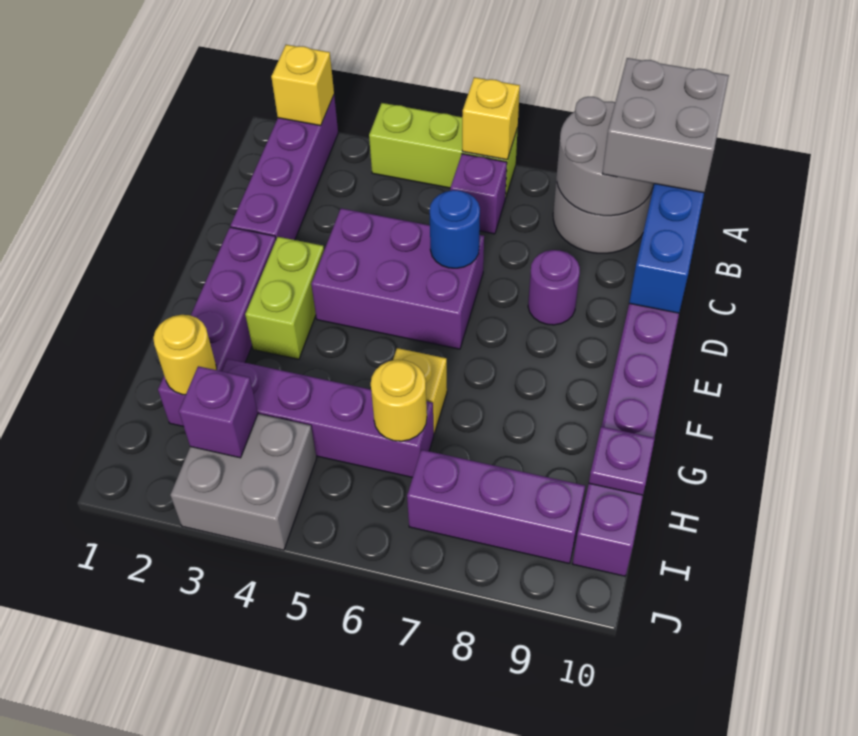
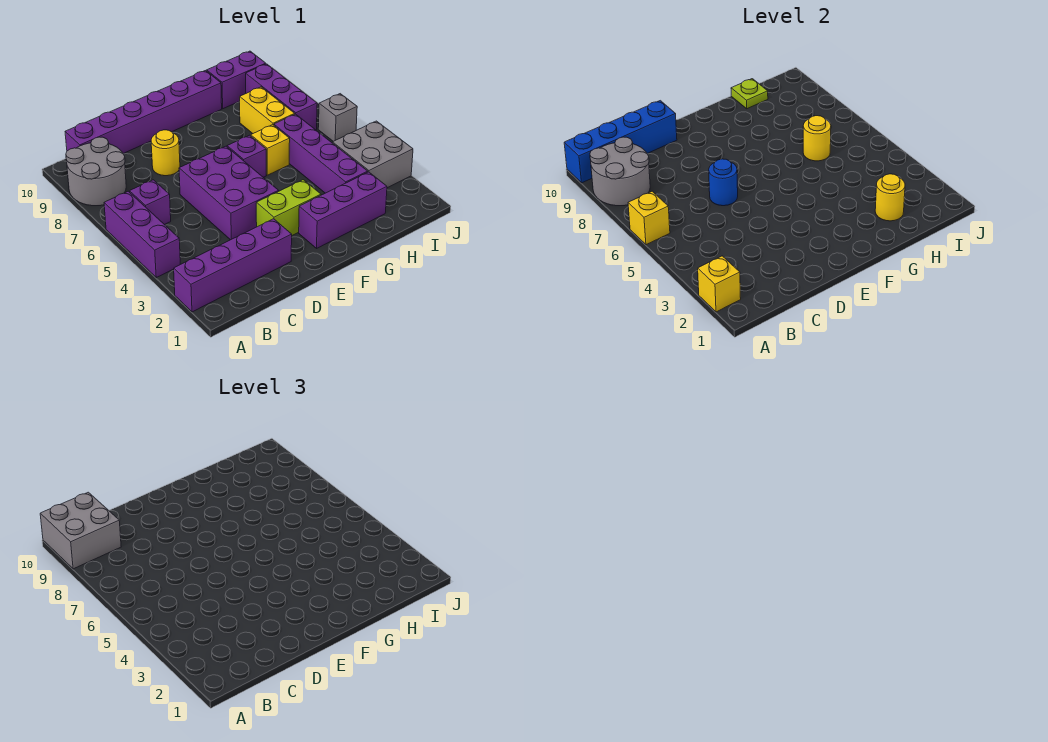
lime 1x3 brick [369,103,518,198] -> purple 1x3 brick [104,191,180,277]
purple 1x1 round brick [528,250,580,325] -> yellow 1x1 round brick [151,130,180,176]
purple 1x4 brick [158,227,276,427] -> purple 1x3 brick [299,172,387,248]
none -> yellow 1x2 brick [240,87,295,133]
purple 1x1 plate [589,426,655,495] -> lime 1x1 plate [731,79,768,109]
purple 1x1 brick [179,366,258,458] -> purple 1x1 brick moved to [227,135,266,177]
none -> grey 1x1 brick [318,94,357,141]

